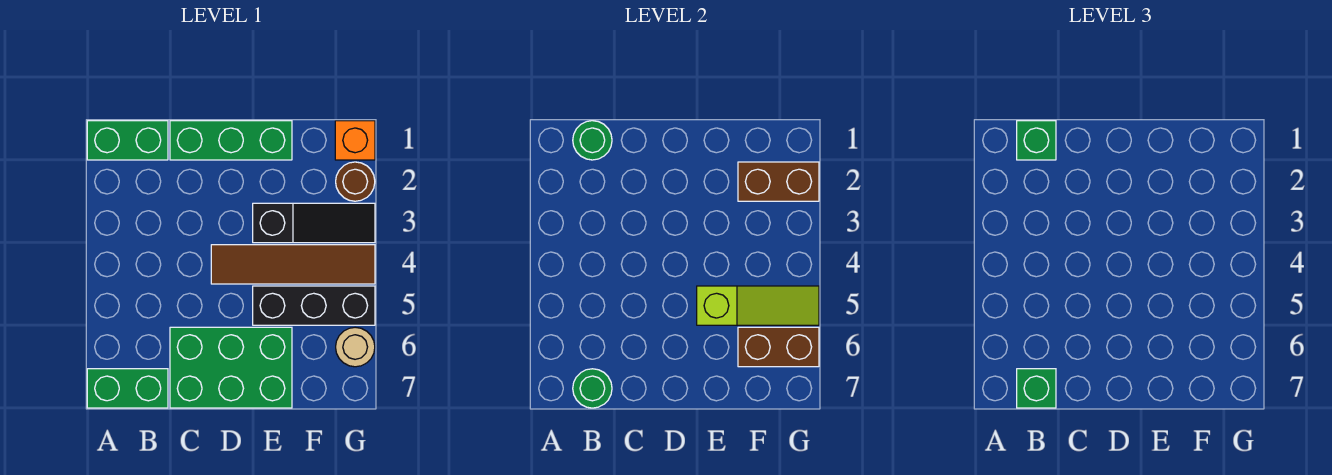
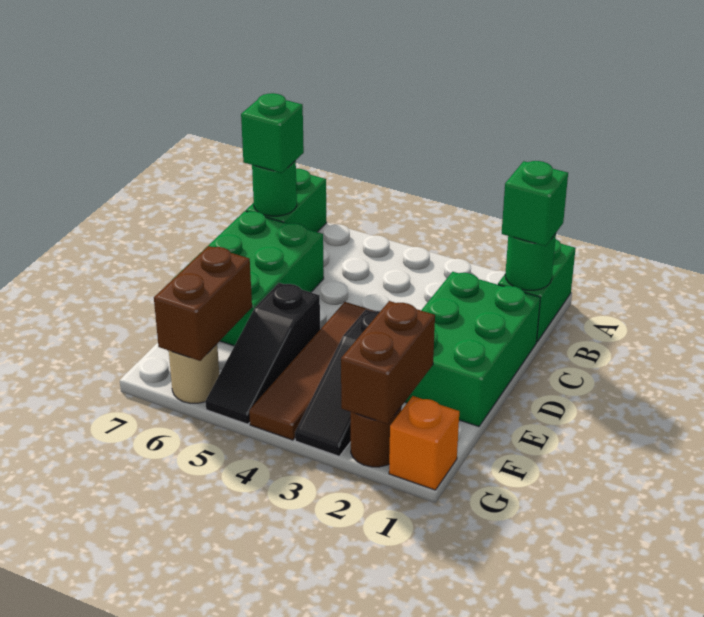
green 1x3 brick [170,121,292,160] -> green 2x3 brick [405,272,540,427]
black 1x3 brick [253,286,375,325] -> black 1x3 slope [205,283,320,424]
lime 1x3 slope [697,286,819,325] -> none

